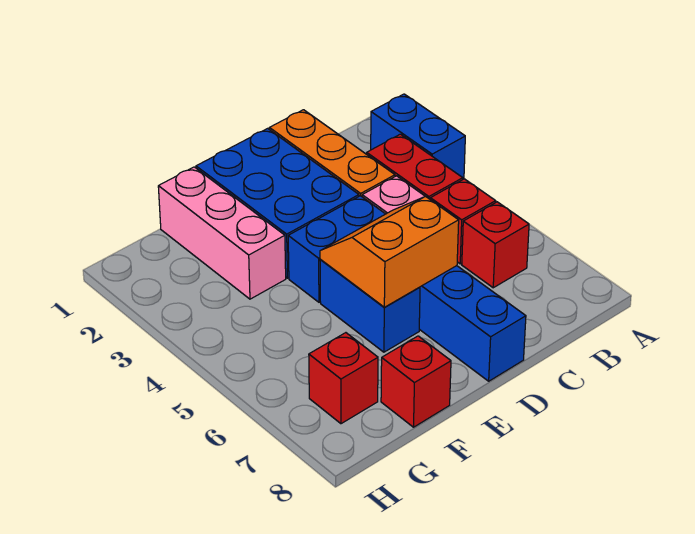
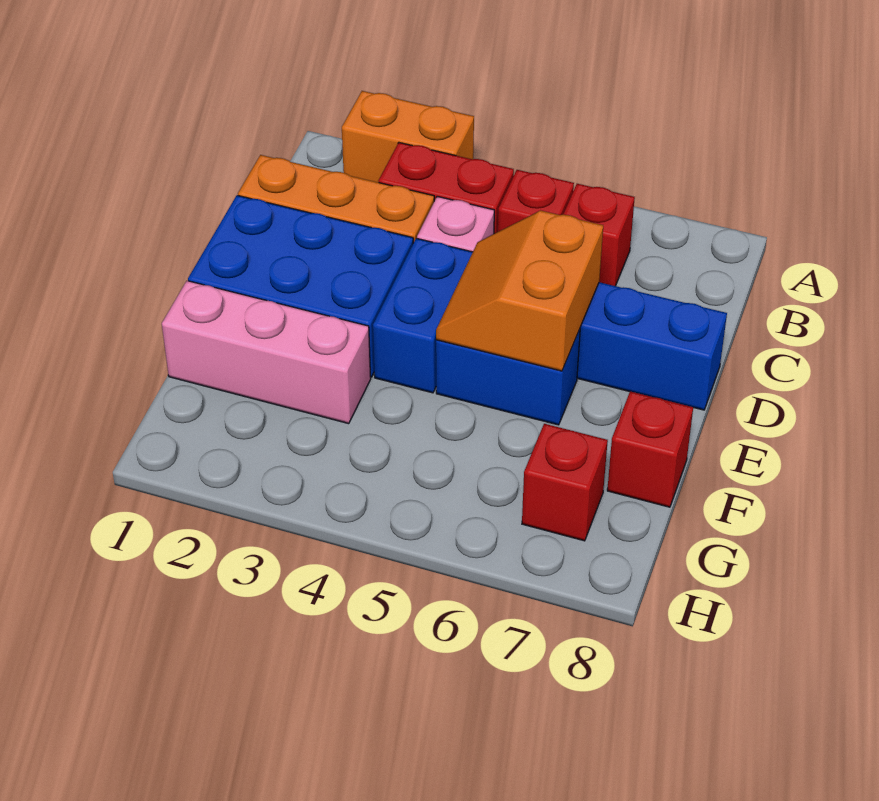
blue 1x2 brick [371,94,465,179] -> orange 1x2 brick [342,91,474,182]

